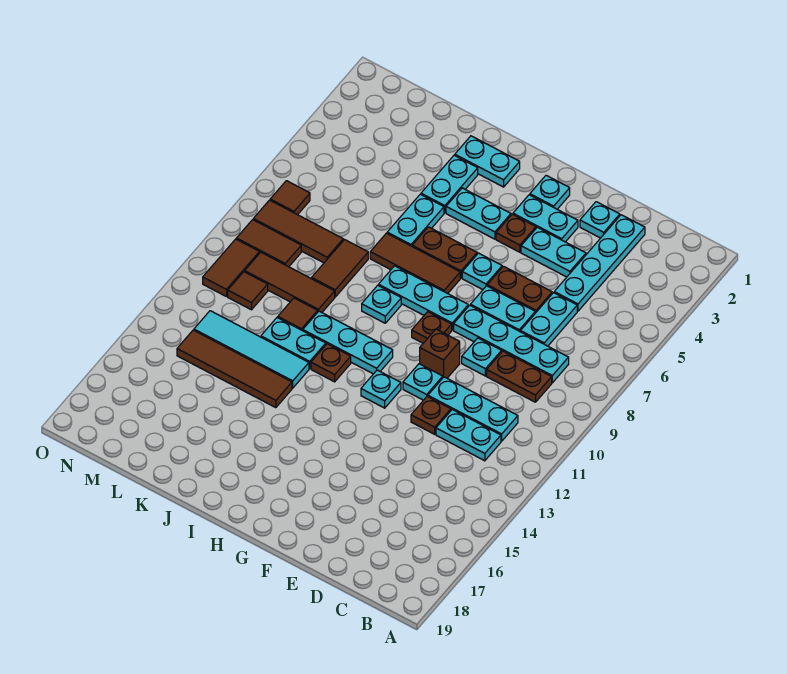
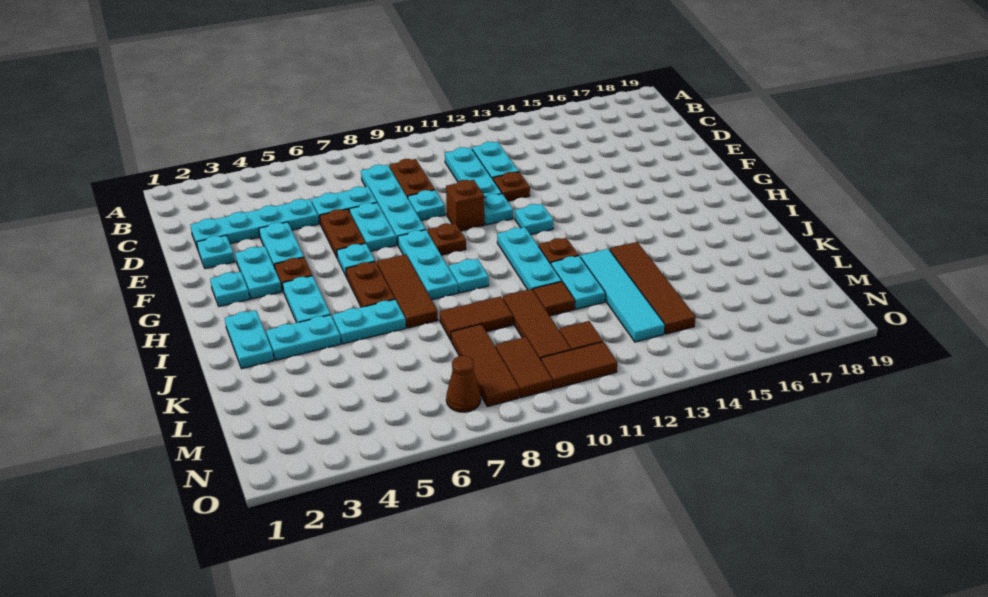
brown 1x1 tile [270,181,310,215] -> brown 1x1 cone [446,356,481,412]

